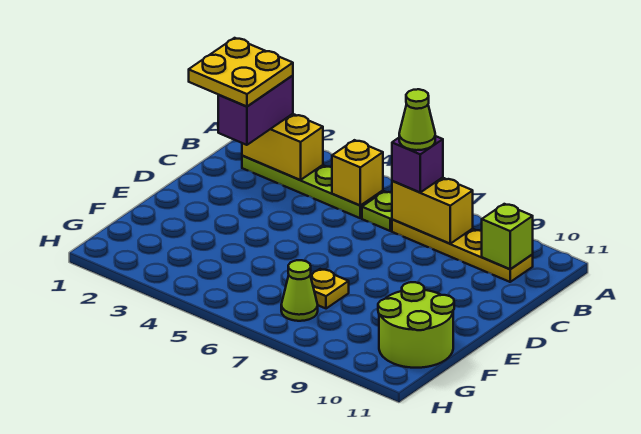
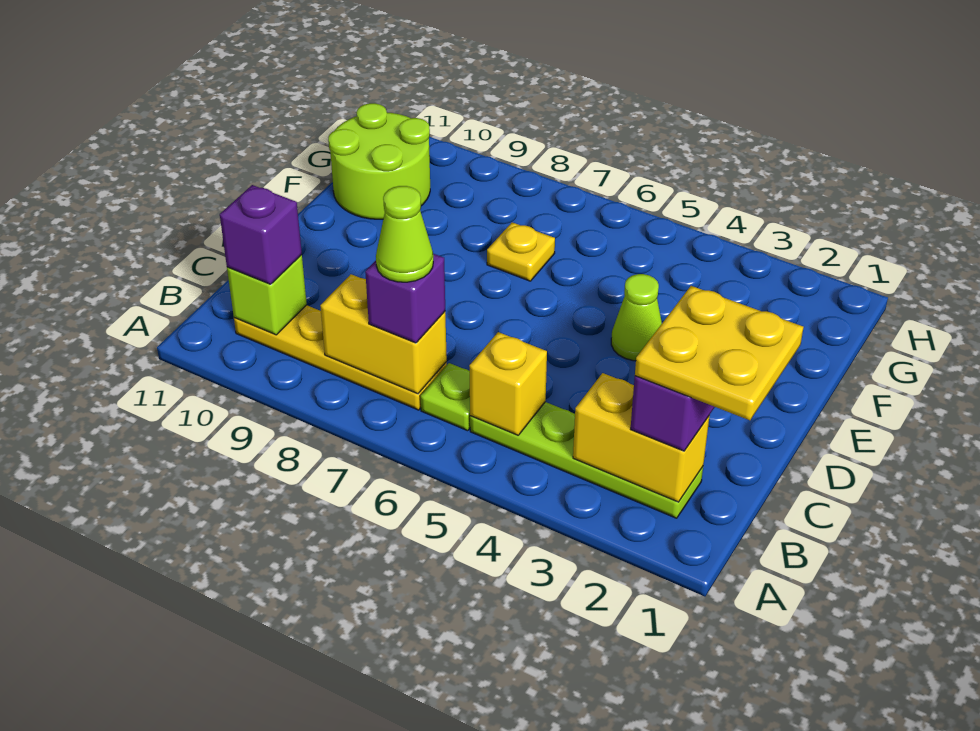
none -> purple 1x1 brick [220,185,302,284]
lime 1x1 cone [281,260,318,321] -> lime 1x1 cone moved to [611,274,662,361]

